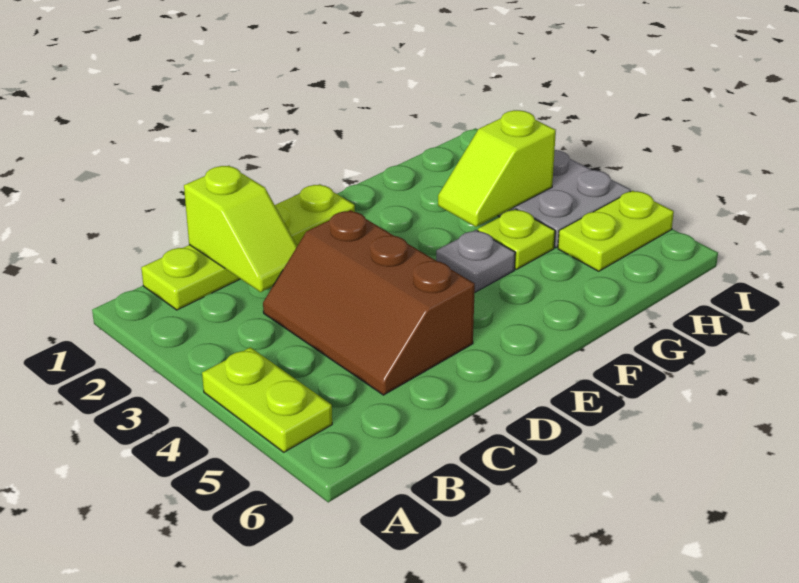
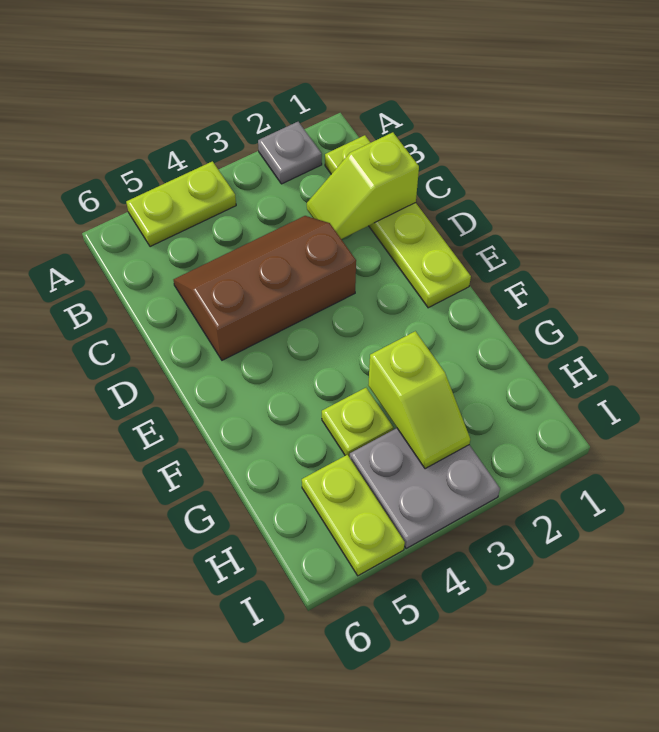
grey 1x1 plate [436,230,515,292] -> grey 1x1 plate moved to [258,122,322,184]
lime 1x2 slope [438,110,556,227] -> lime 1x2 slope turned to [368,331,470,469]

